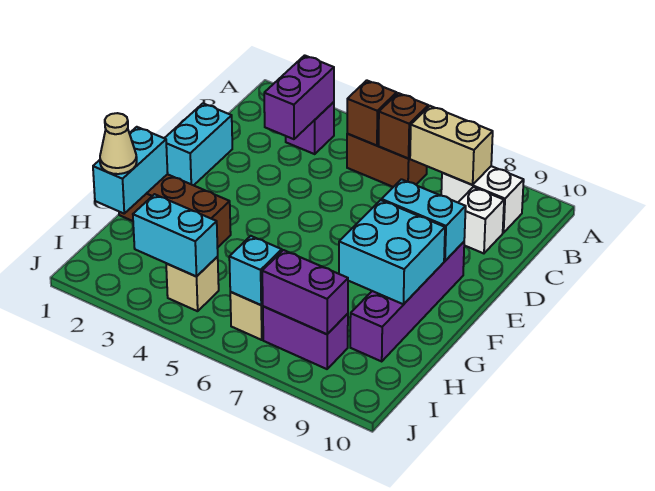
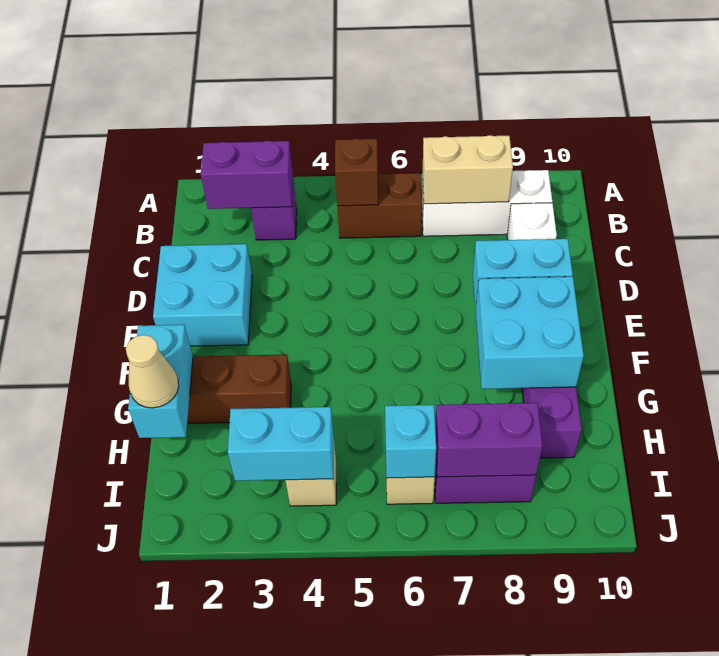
purple 1x2 brick [264,55,334,139] -> purple 1x2 brick turned to [201,141,293,209]
brown 1x1 brick [378,93,428,159] -> none
white 1x2 brick [441,166,524,233] -> white 1x3 brick [422,170,552,236]
cyan 1x2 brick [165,103,232,185] -> cyan 2x2 brick [153,244,252,346]

